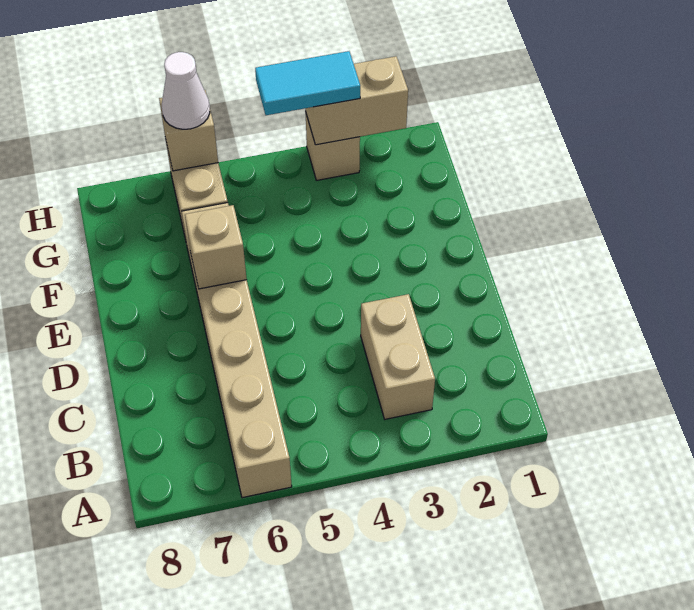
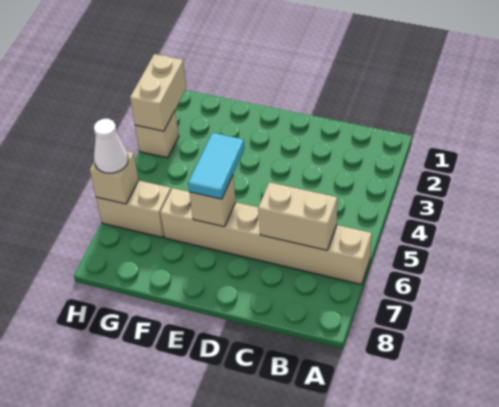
tan 1x2 brick [361,294,435,419] -> tan 1x2 brick moved to [258,182,337,250]
cyan 1x2 tile [255,51,360,115] -> cyan 1x2 tile moved to [188,133,245,199]

